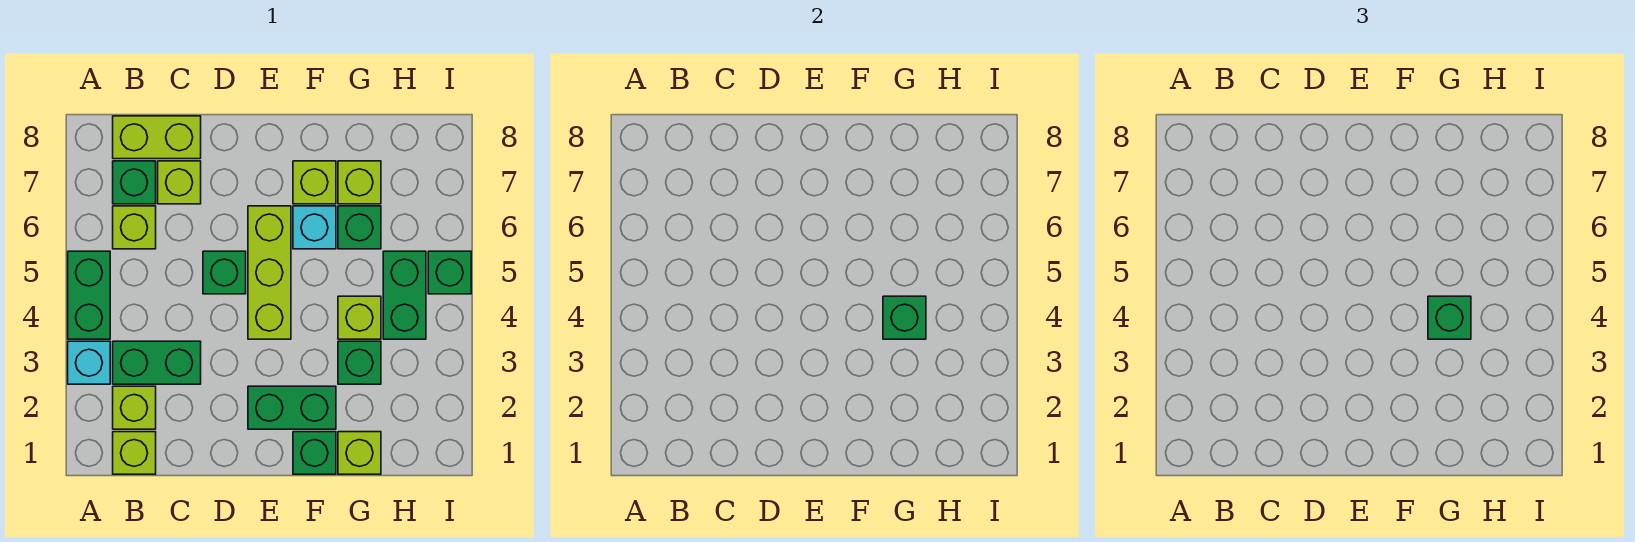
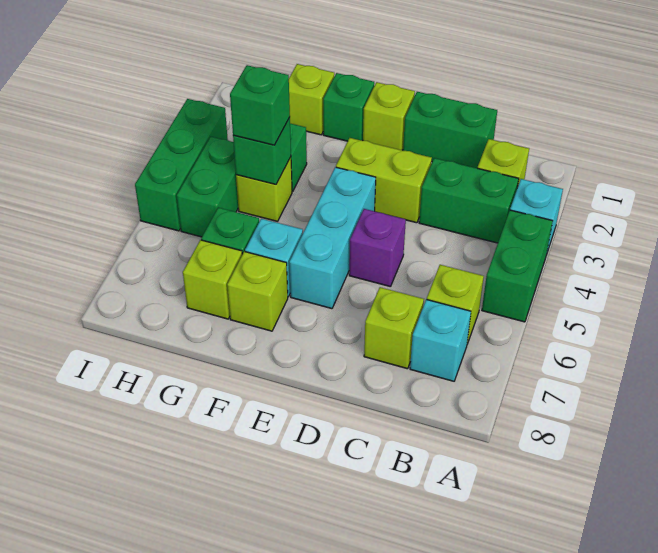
lime 1x1 brick [113,432,156,474] -> lime 1x1 brick moved to [363,82,415,150]
green 1x1 brick [113,161,156,204] -> cyan 1x1 brick [410,299,471,381]
lime 1x2 brick [113,116,201,159] -> lime 1x2 brick moved to [336,138,432,223]
green 1x1 brick [203,251,246,294] -> purple 1x1 brick [349,209,406,287]
green 1x2 brick [248,386,336,429] -> green 1x2 brick moved to [403,92,497,168]
lime 1x3 brick [248,206,291,339] -> cyan 1x3 brick [289,167,376,309]
green 1x1 brick [428,251,471,294] -> green 1x3 brick [135,99,228,231]

